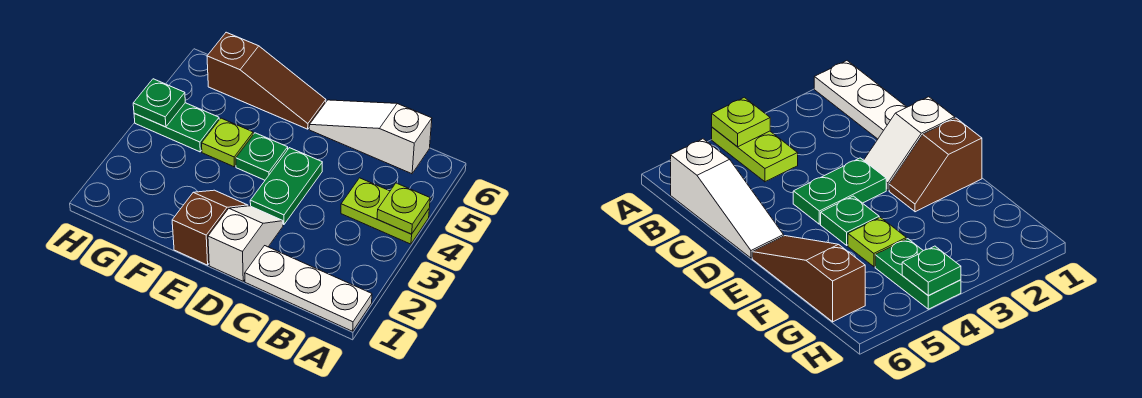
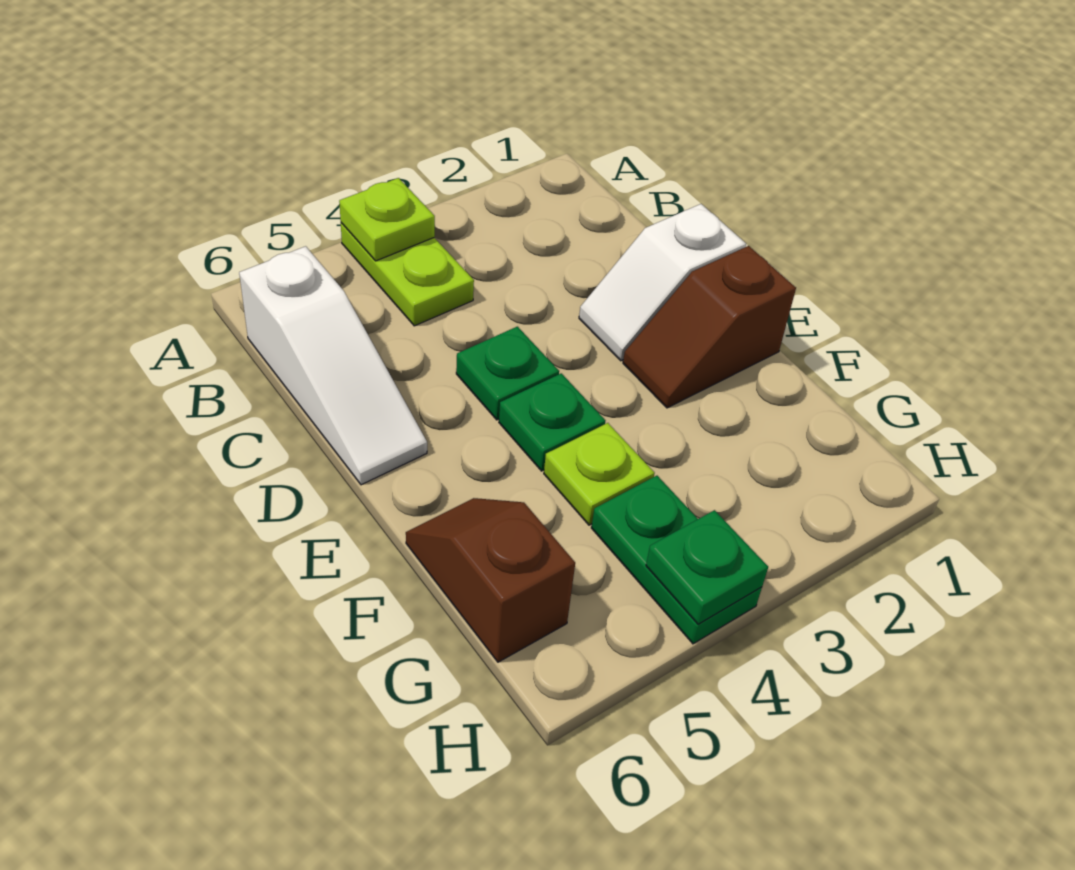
white 1x3 plate [245,246,372,331] -> none
green 1x2 plate [250,148,322,225] -> green 1x1 plate [456,327,559,420]
brown 1x3 slope [207,32,326,129] -> brown 1x2 slope [406,498,575,662]

